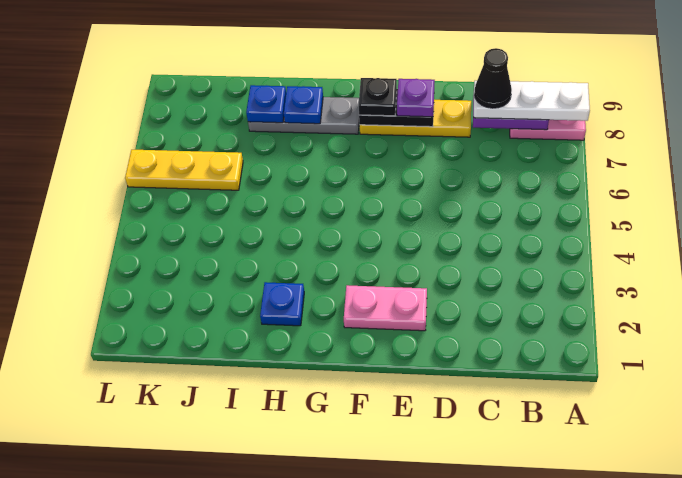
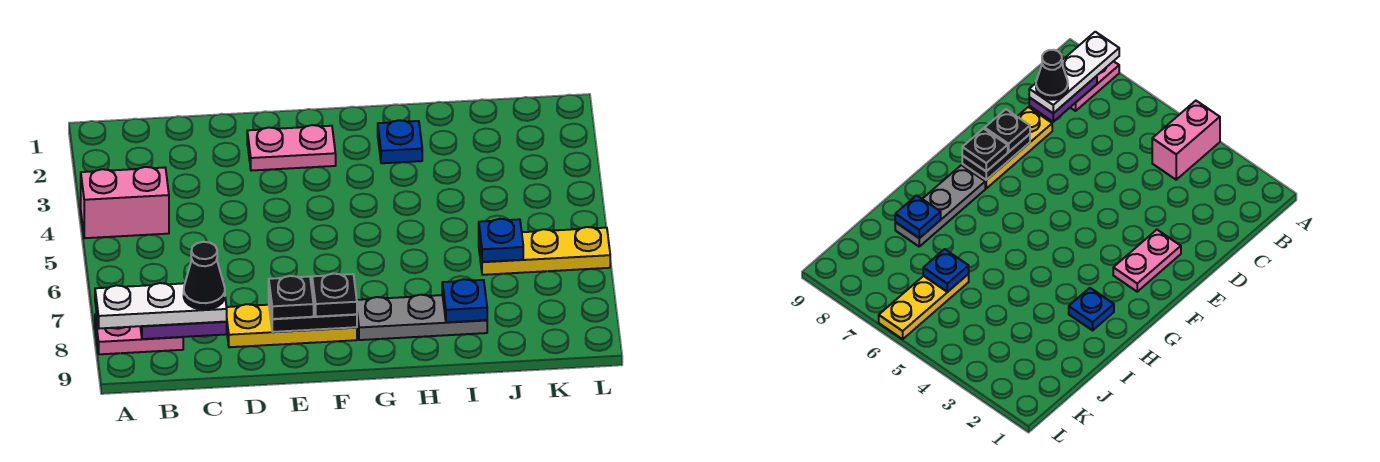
none -> pink 1x2 brick [81,167,169,238]
purple 1x1 plate [397,79,435,117] -> black 1x1 plate [269,276,314,319]
blue 1x1 plate [284,86,323,124] -> blue 1x1 plate moved to [479,219,523,262]

